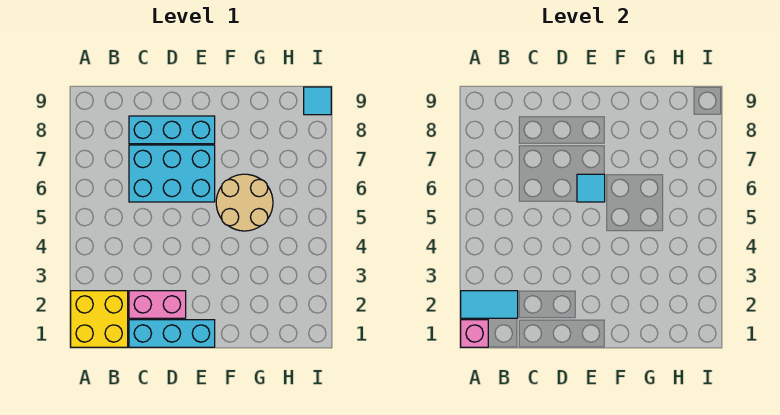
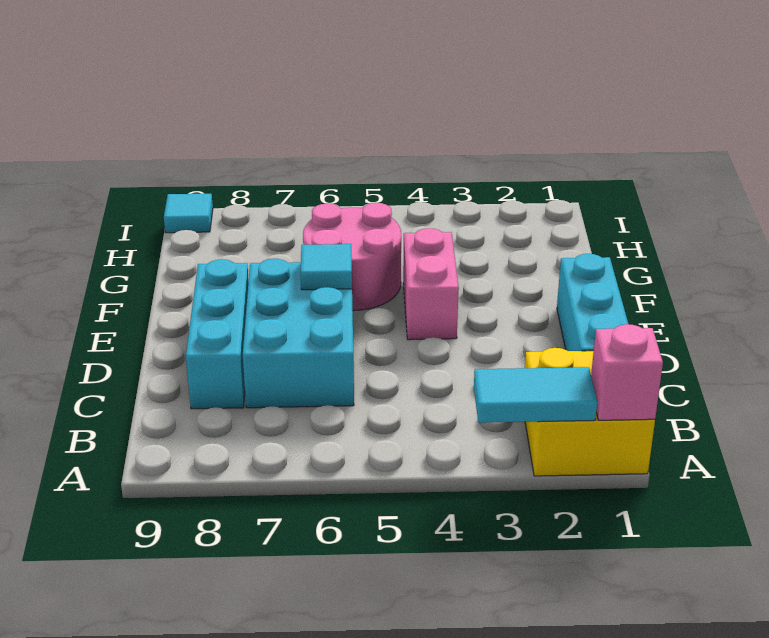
cyan 1x2 tile [461,291,518,318] -> cyan 1x2 tile turned to [474,367,597,423]
pink 1x2 brick [129,291,186,318] -> pink 1x2 brick moved to [403,228,459,340]
tan 2x2 round brick [216,174,273,231] -> pink 2x2 round brick [303,203,401,311]

